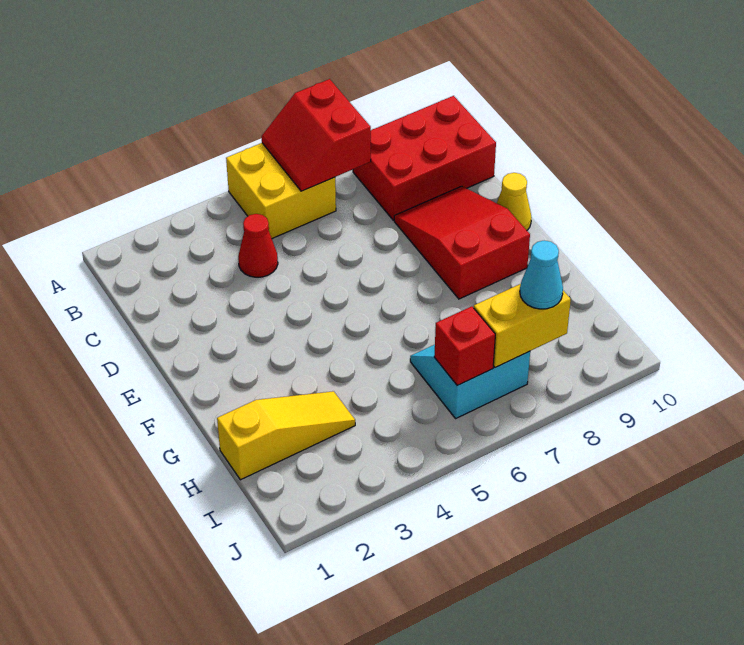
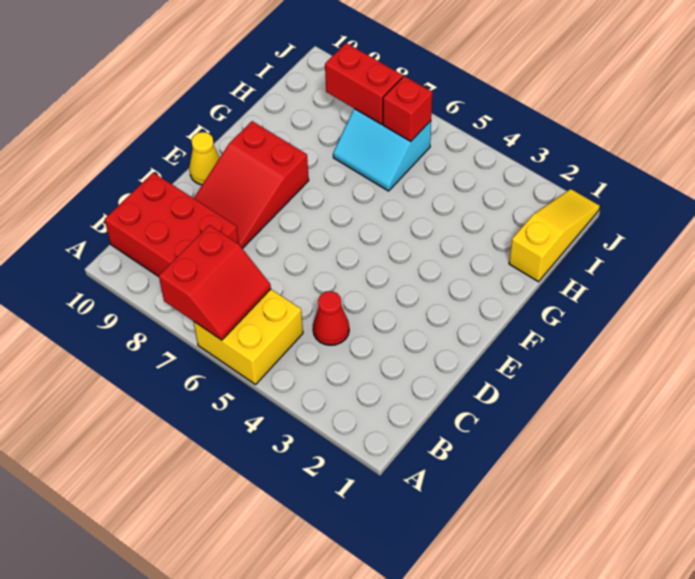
yellow 1x3 slope [217,391,355,480] -> yellow 1x3 slope turned to [509,189,600,282]
yellow 1x2 brick [474,284,571,368] -> red 1x2 brick [325,43,403,124]
cyan 1x1 cone [520,241,563,309] -> none

